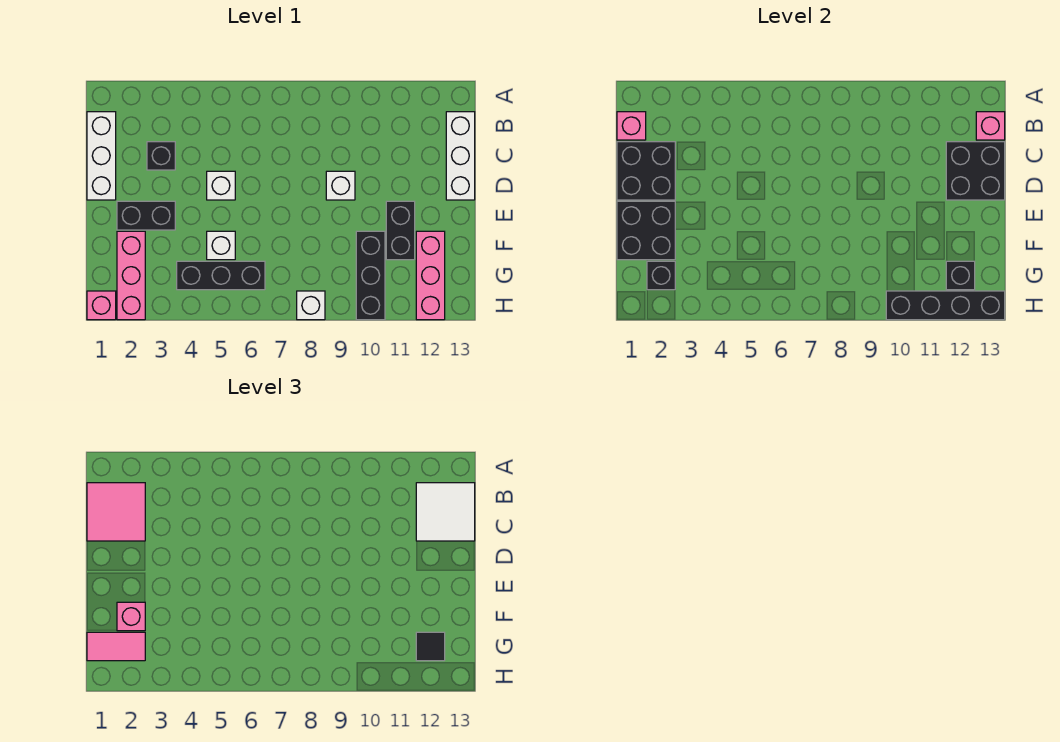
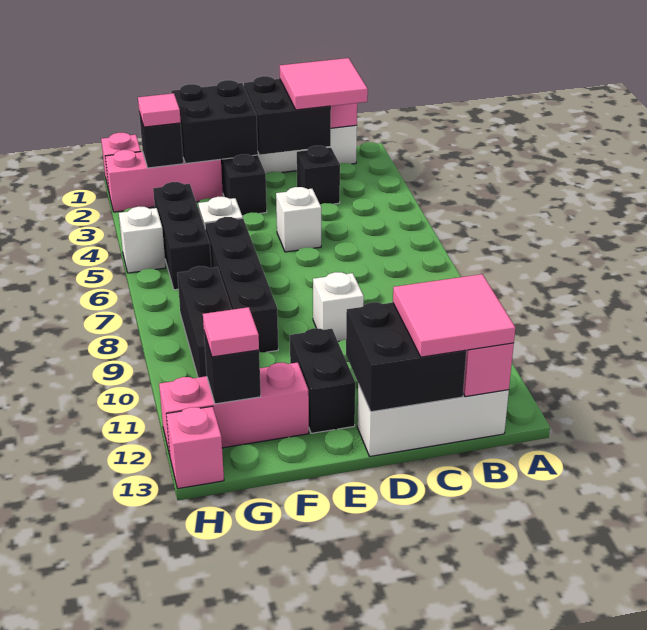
white 2x2 tile [416,483,475,541] -> pink 2x2 tile [393,274,515,357]
black 1x2 brick [386,201,415,260] -> black 1x2 brick turned to [290,328,355,433]
pink 1x1 brick [117,602,145,631] -> pink 1x1 brick moved to [166,406,224,489]
black 1x3 brick [356,231,385,320] -> black 1x3 brick turned to [177,266,232,377]
pink 1x2 tile [87,632,145,661] -> pink 1x1 tile [138,93,181,127]
black 1x1 tile [416,632,445,661] -> pink 1x1 tile [203,307,259,357]
white 1x1 brick [297,291,325,320] -> white 1x1 brick moved to [119,207,166,273]
black 1x4 brick [886,291,1005,320] -> black 1x4 brick moved to [205,217,278,352]

